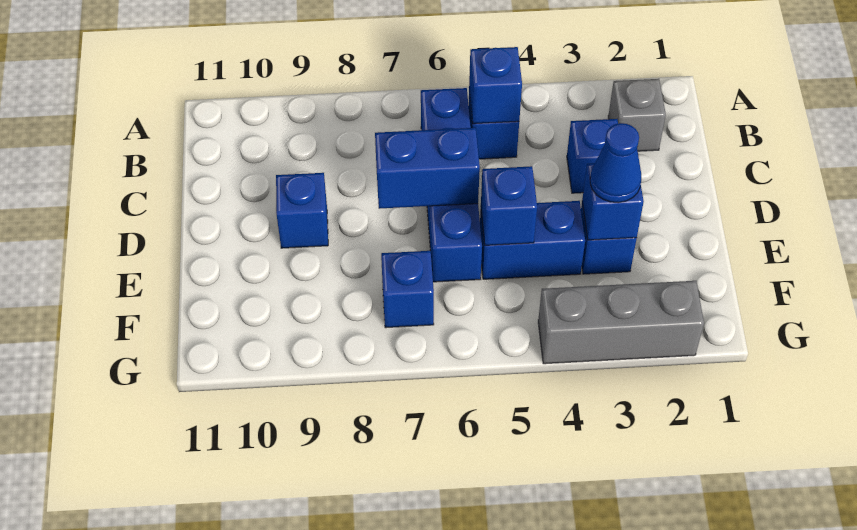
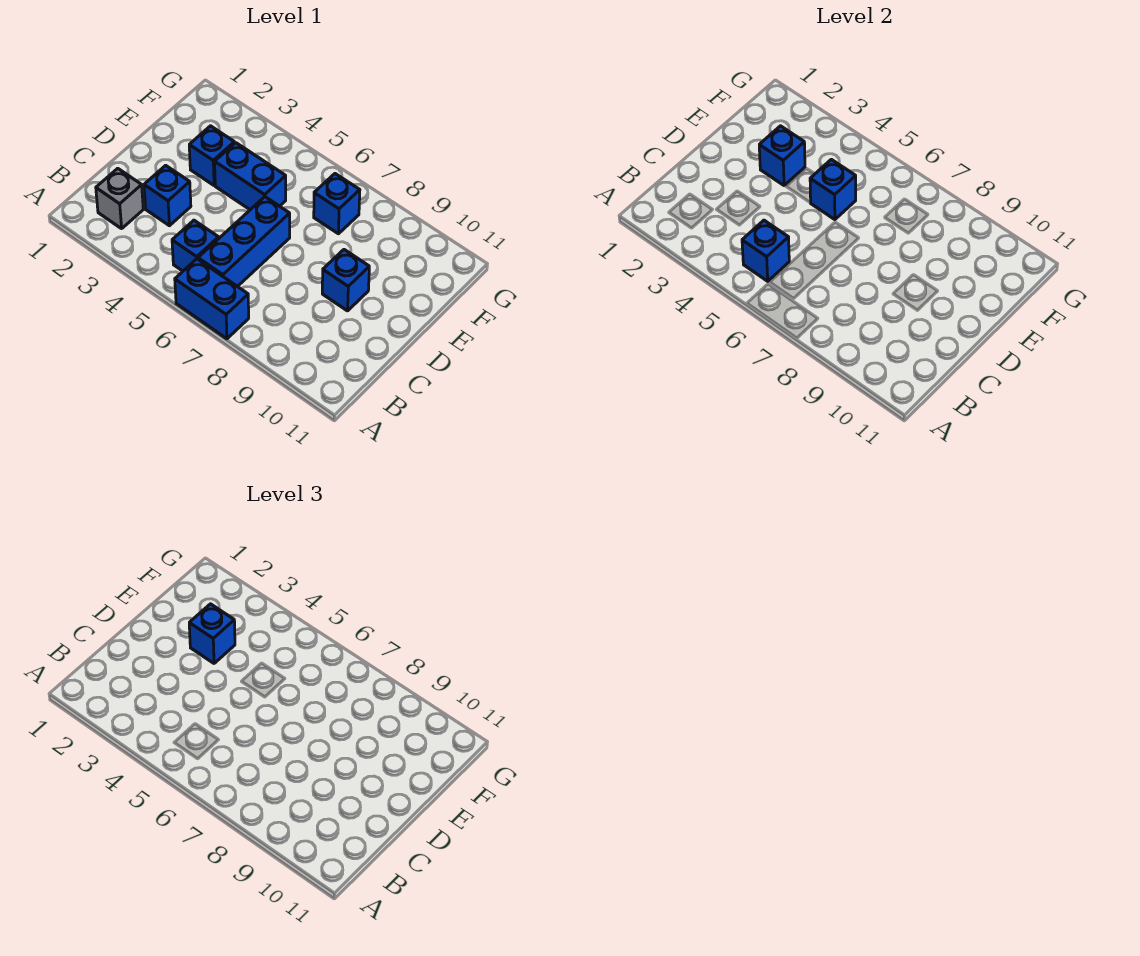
blue 1x4 brick [421,88,482,282] -> blue 1x3 brick [198,197,290,287]
blue 1x2 brick [375,128,480,209] -> blue 1x2 brick moved to [175,259,249,339]
blue 1x1 cone [590,123,641,203] -> blue 1x1 brick [189,604,235,663]
grey 1x3 brick [538,281,704,364] -> none

